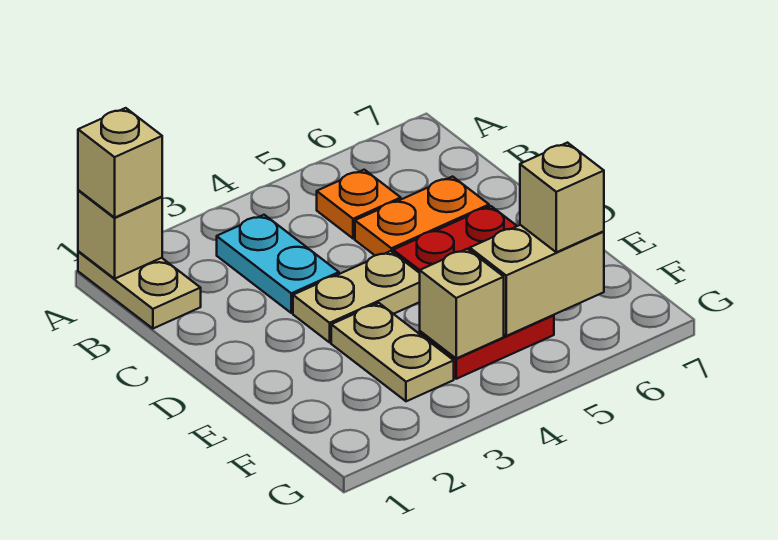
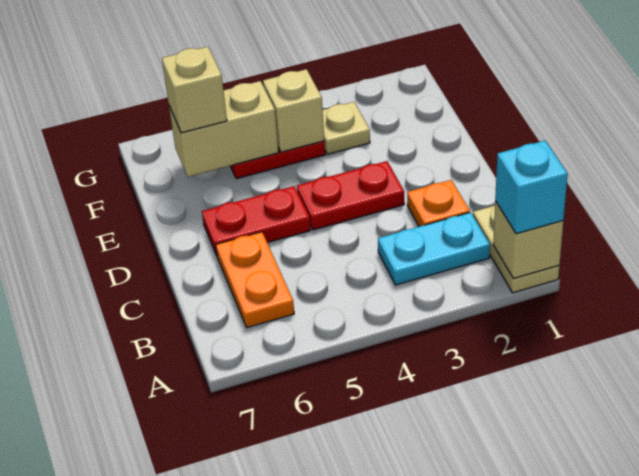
tan 1x1 brick [78,108,162,218] -> cyan 1x1 brick [495,141,568,234]
cyan 1x2 plate [217,215,339,313] -> cyan 1x2 plate turned to [378,212,490,285]
orange 1x1 plate [317,170,401,239] -> orange 1x1 plate moved to [407,180,470,227]
orange 1x2 plate [355,177,489,255] -> orange 1x2 plate turned to [216,232,294,328]
tan 1x2 plate [293,251,420,342] -> red 1x2 plate [297,161,404,230]
tan 1x2 plate [331,303,454,401] -> tan 1x1 plate [323,102,370,154]

